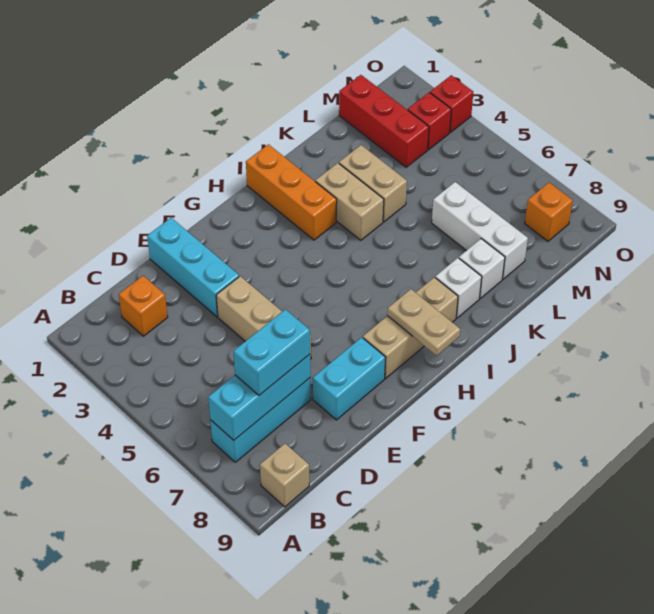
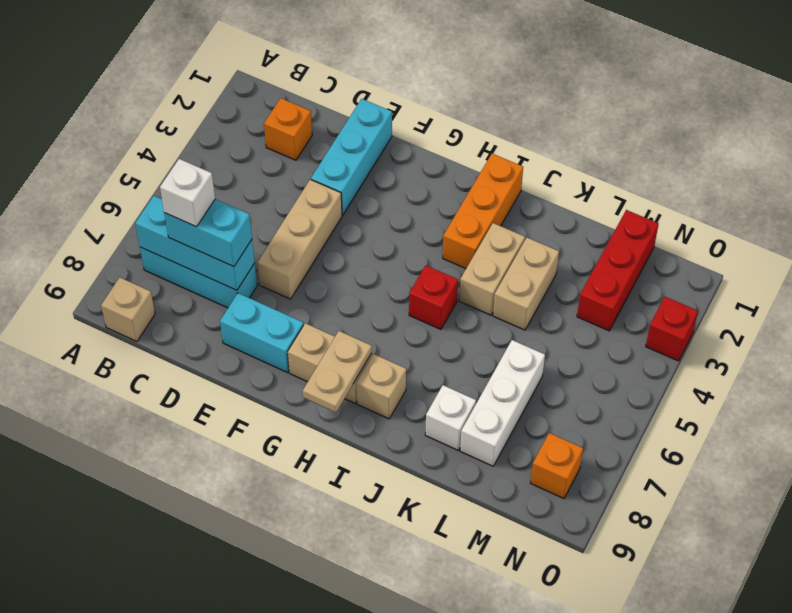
white 1x1 brick [435,258,482,318] -> white 1x1 brick moved to [160,159,215,227]
red 1x1 brick [408,92,451,150] -> red 1x1 brick moved to [409,265,458,329]

